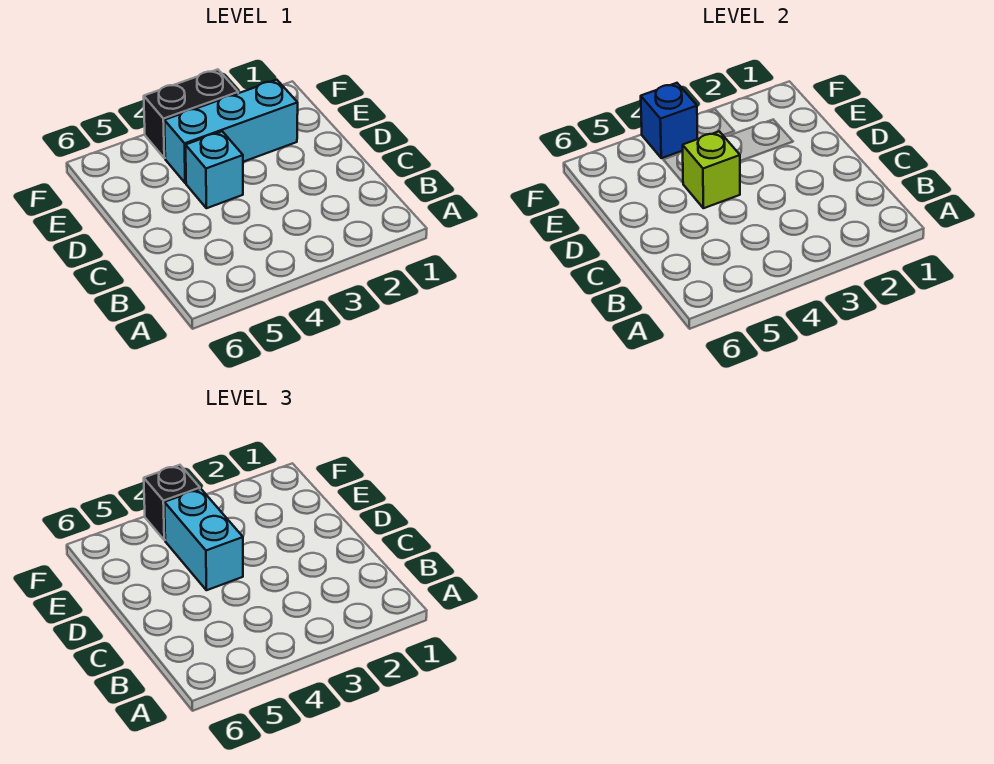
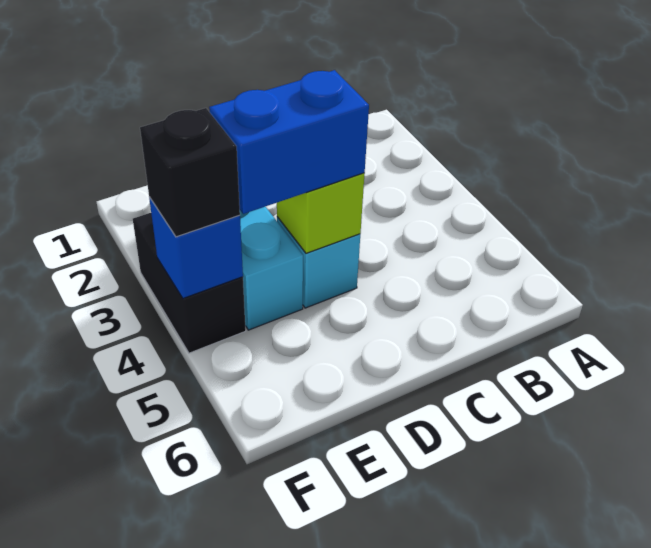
cyan 1x2 brick [164,489,243,590] -> blue 1x2 brick [209,70,369,214]

